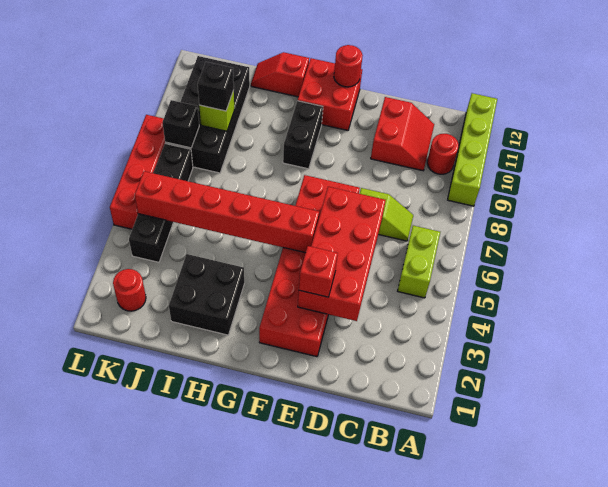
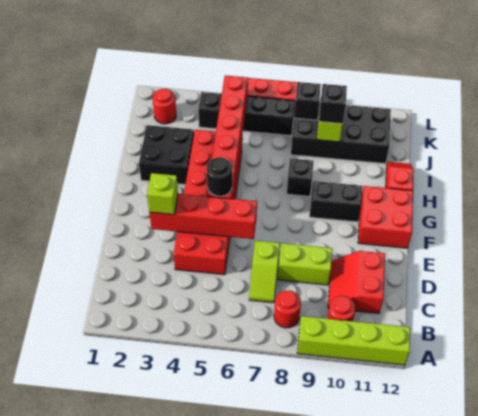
lime 1x2 brick [398,226,440,298] -> lime 1x2 brick moved to [278,243,332,285]
red 2x2 slope [371,97,434,171] -> red 2x2 slope turned to [328,251,385,314]
red 2x4 brick [298,187,386,321] -> red 1x4 brick [149,194,257,239]
red 2x6 brick [259,175,360,357] -> red 2x6 brick turned to [174,130,242,275]
red 1x1 brick [299,246,338,297] -> lime 1x1 brick [147,173,178,215]
none -> black 1x1 round brick [207,158,232,196]
red 1x1 round brick [334,45,363,87] -> red 1x1 round brick moved to [274,291,301,328]
none -> black 1x1 brick [287,158,314,197]

